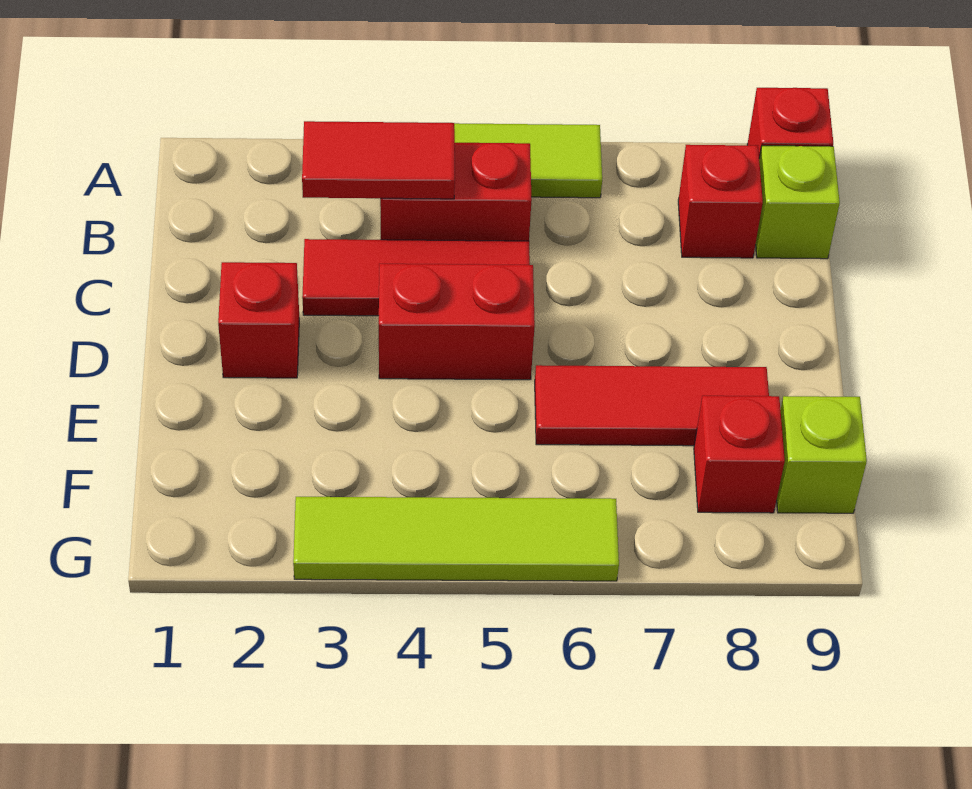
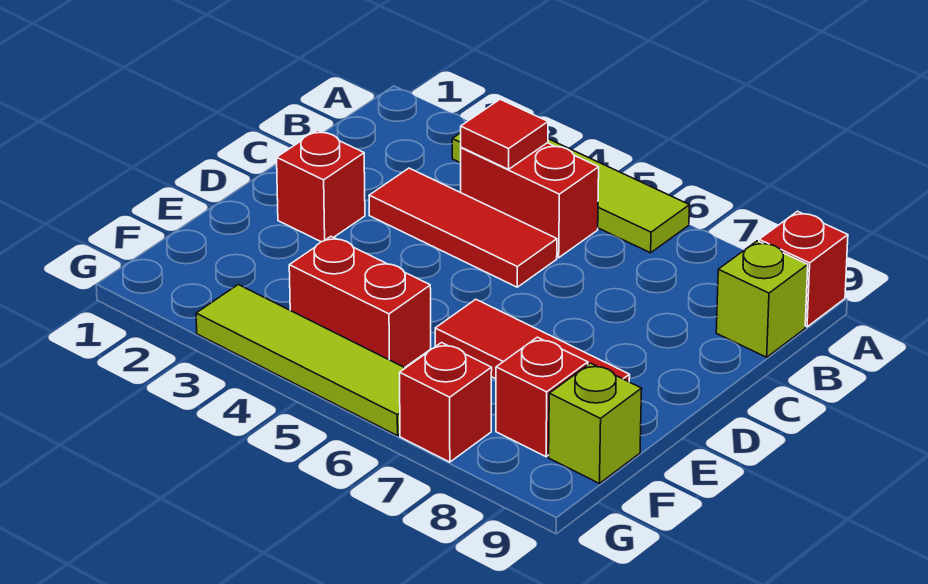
red 1x2 tile [302,121,455,199] -> red 1x1 tile [461,99,548,169]
red 1x1 brick [678,145,763,258] -> red 1x1 brick moved to [400,343,492,462]
red 1x2 brick [379,264,535,380] -> red 1x2 brick moved to [289,237,431,368]

